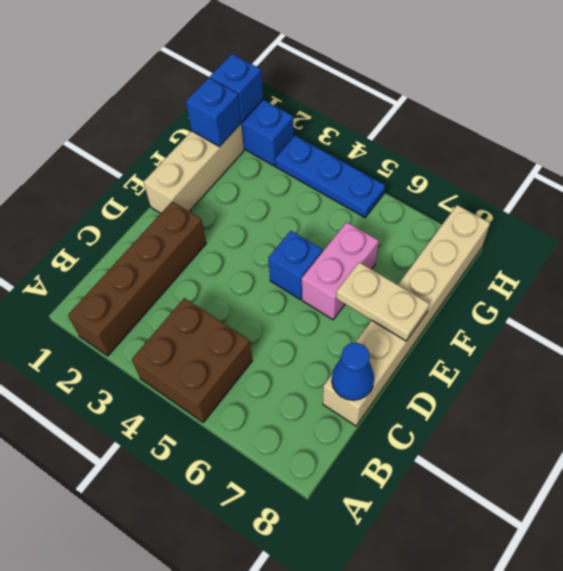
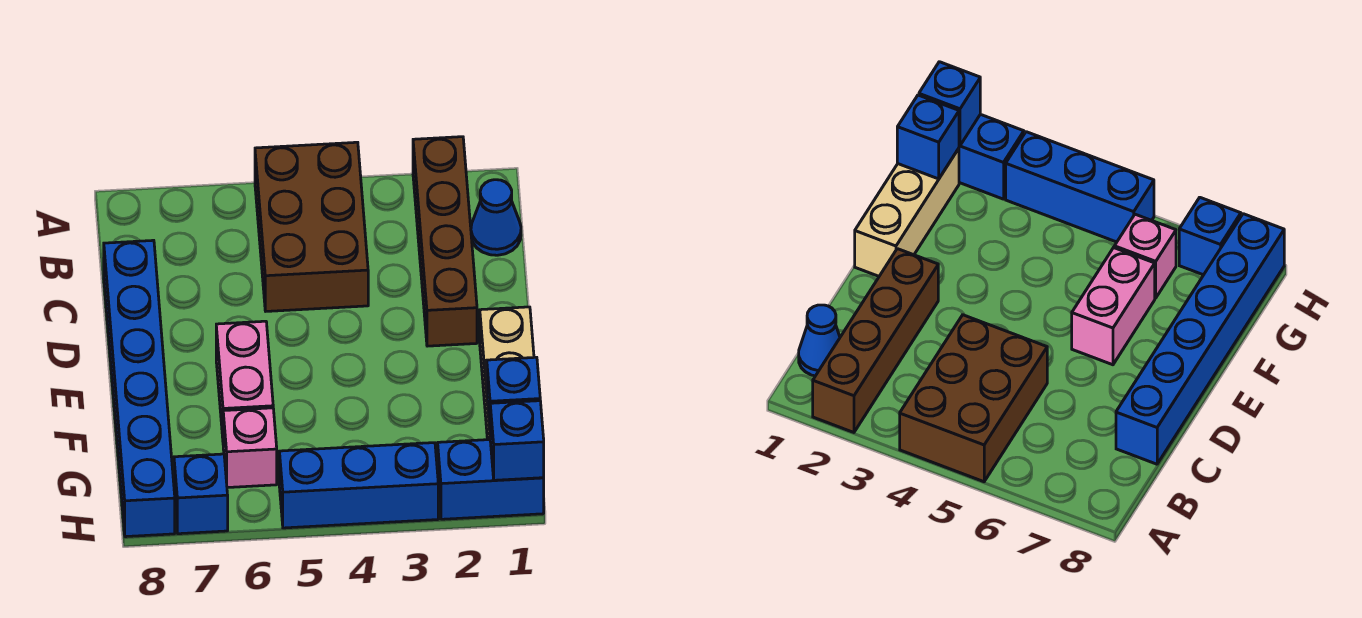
brown 2x2 brick [132,298,252,422] -> brown 2x3 brick [255,142,368,311]
tan 1x6 brick [323,205,490,426] -> blue 1x6 brick [104,240,175,537]
blue 1x1 cone [332,343,374,400] -> blue 1x1 cone moved to [471,180,521,255]
blue 1x1 brick [268,231,322,300] -> blue 1x1 brick moved to [174,454,228,534]
tan 1x2 plate [336,262,429,341] -> none
none -> pink 1x1 brick [223,408,277,488]
blue 1x3 plate [275,136,385,217] -> blue 1x3 brick [279,443,438,528]

